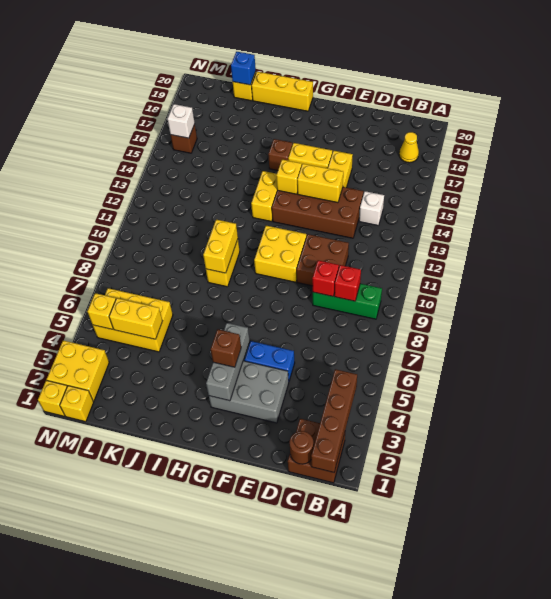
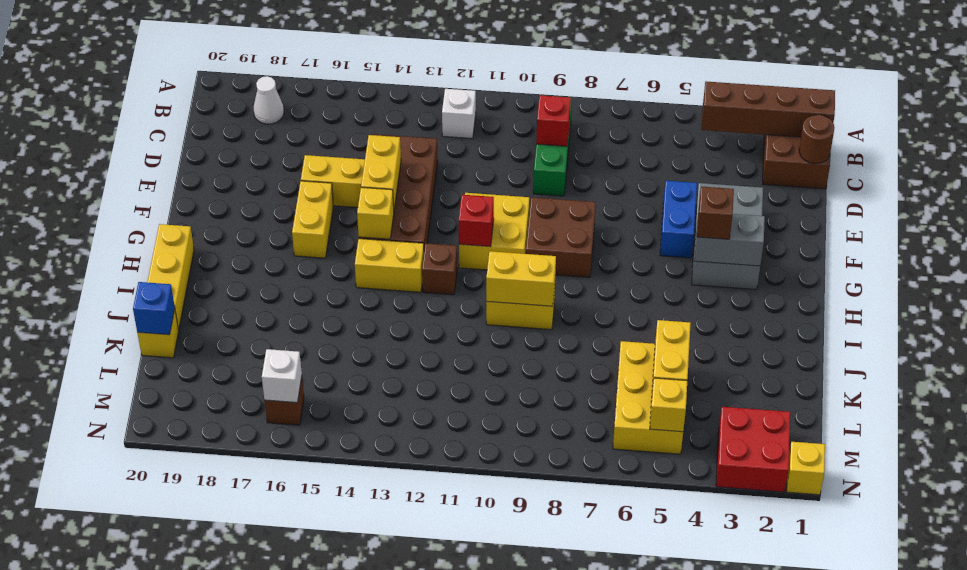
yellow 1x1 cone [399,132,419,163] -> white 1x1 cone [253,76,284,124]
white 1x1 brick [359,191,384,226] -> white 1x1 brick moved to [442,89,476,139]
red 1x1 brick [312,260,339,296] -> red 1x1 brick moved to [459,195,494,247]
brown 2x2 brick [297,234,349,286] -> brown 2x2 brick moved to [526,197,596,277]
grey 1x3 brick [206,323,250,401] -> grey 1x2 brick [694,214,765,266]
brown 1x1 brick [268,139,293,171] -> brown 1x1 brick moved to [422,243,457,295]
yellow 1x1 brick [60,386,94,422] -> none
yellow 2x2 brick [47,341,109,401] -> red 2x2 brick [716,407,790,492]

